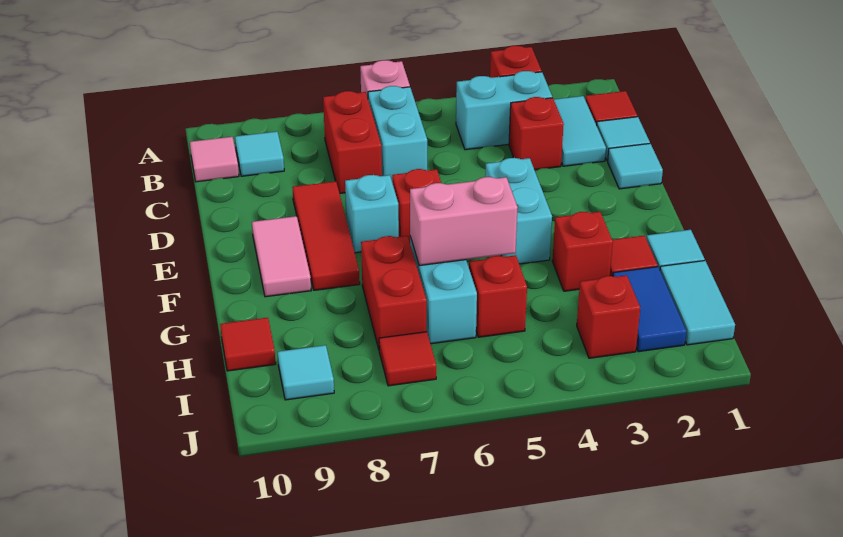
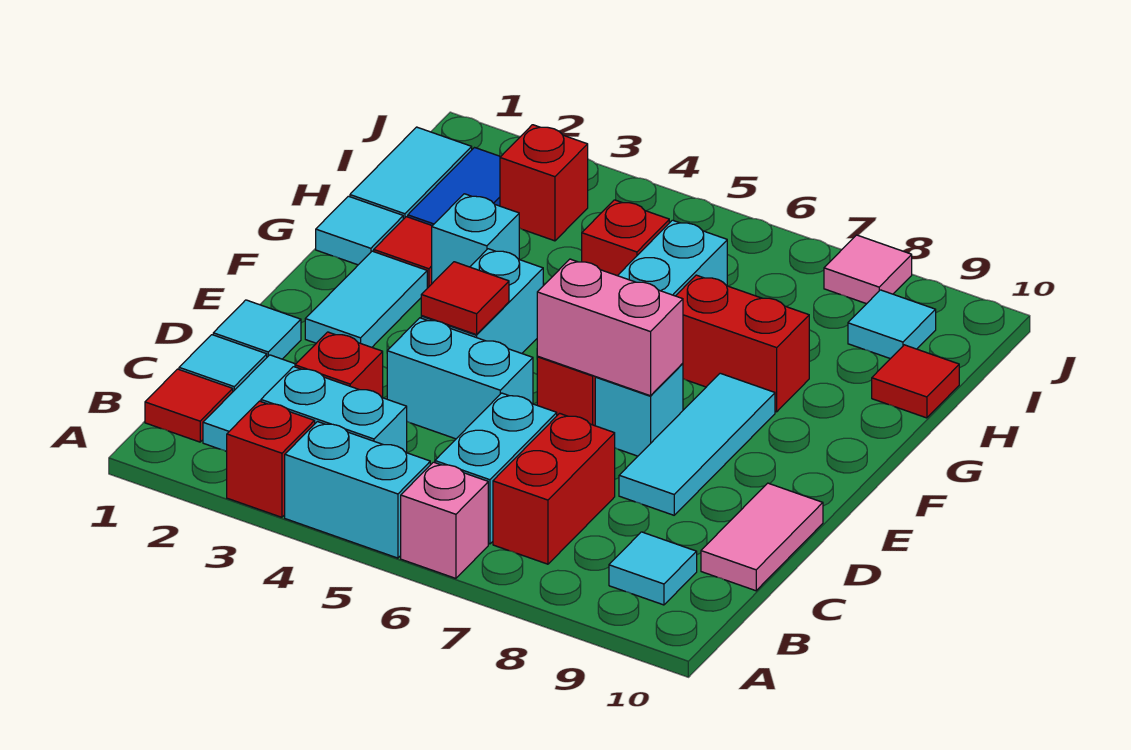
none -> cyan 1x2 brick [285,422,430,558]
pink 1x1 tile [190,137,239,182] -> pink 1x1 tile moved to [824,235,912,304]
none -> cyan 1x2 brick [387,318,533,439]
red 1x3 tile [292,181,360,290] -> cyan 1x3 tile [619,373,775,515]
none -> cyan 1x2 tile [305,251,427,347]
pink 1x2 tile [252,216,311,297] -> pink 1x2 tile moved to [701,483,823,591]
red 1x1 brick [552,212,613,291] -> cyan 1x1 brick [432,194,519,283]
pink 1x2 brick [410,177,518,266] -> pink 1x2 brick moved to [537,259,683,396]
red 1x2 brick [361,236,427,349] -> red 1x2 brick turned to [676,275,809,412]
red 1x1 tile [379,332,436,386] -> red 1x1 tile moved to [421,262,509,335]

